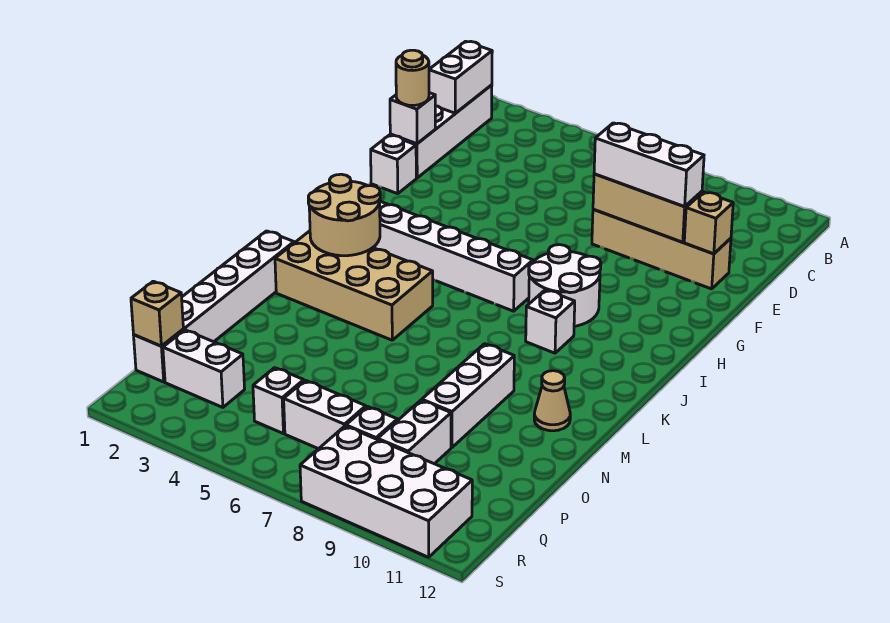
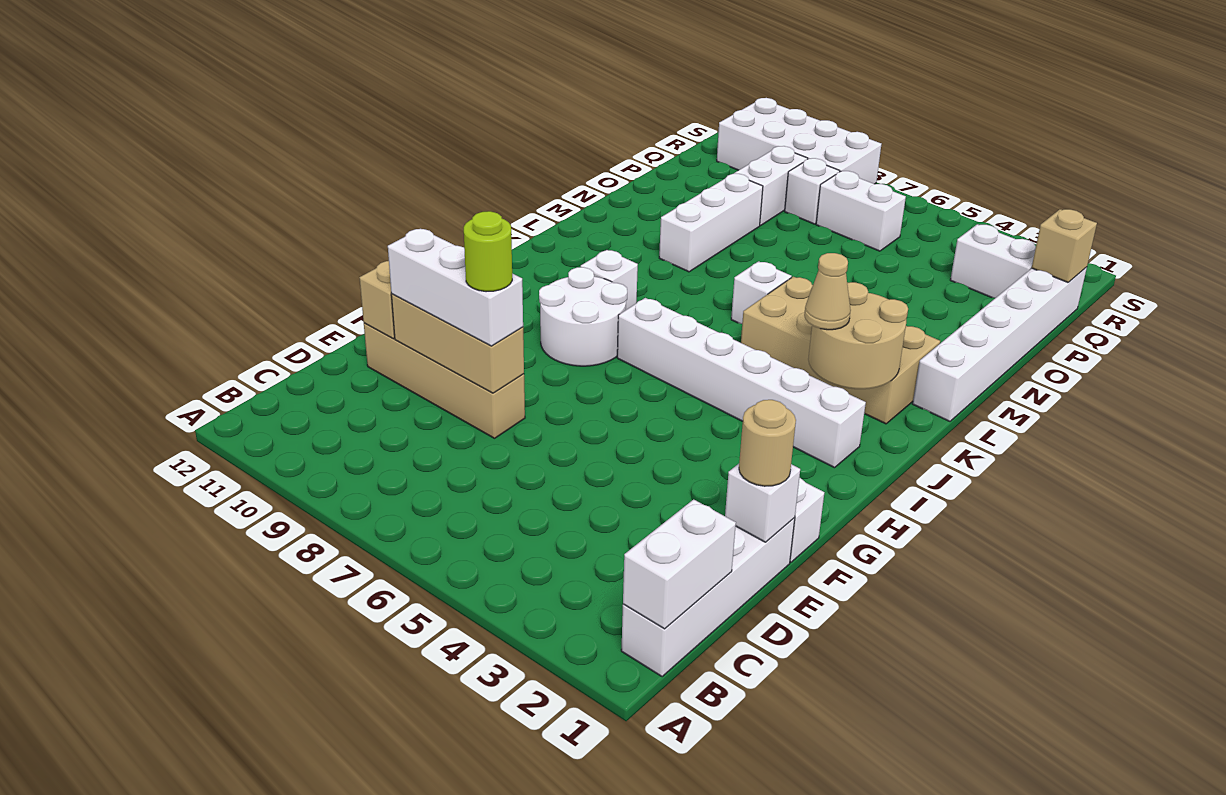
none -> lime 1x1 round brick [464,211,512,292]
tan 1x1 cone [534,371,570,431] -> tan 1x1 cone moved to [804,253,851,330]
white 1x1 brick [253,368,304,433] -> white 1x1 brick moved to [731,261,792,324]

